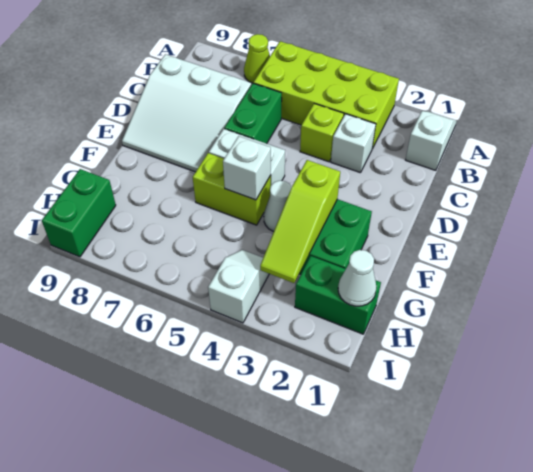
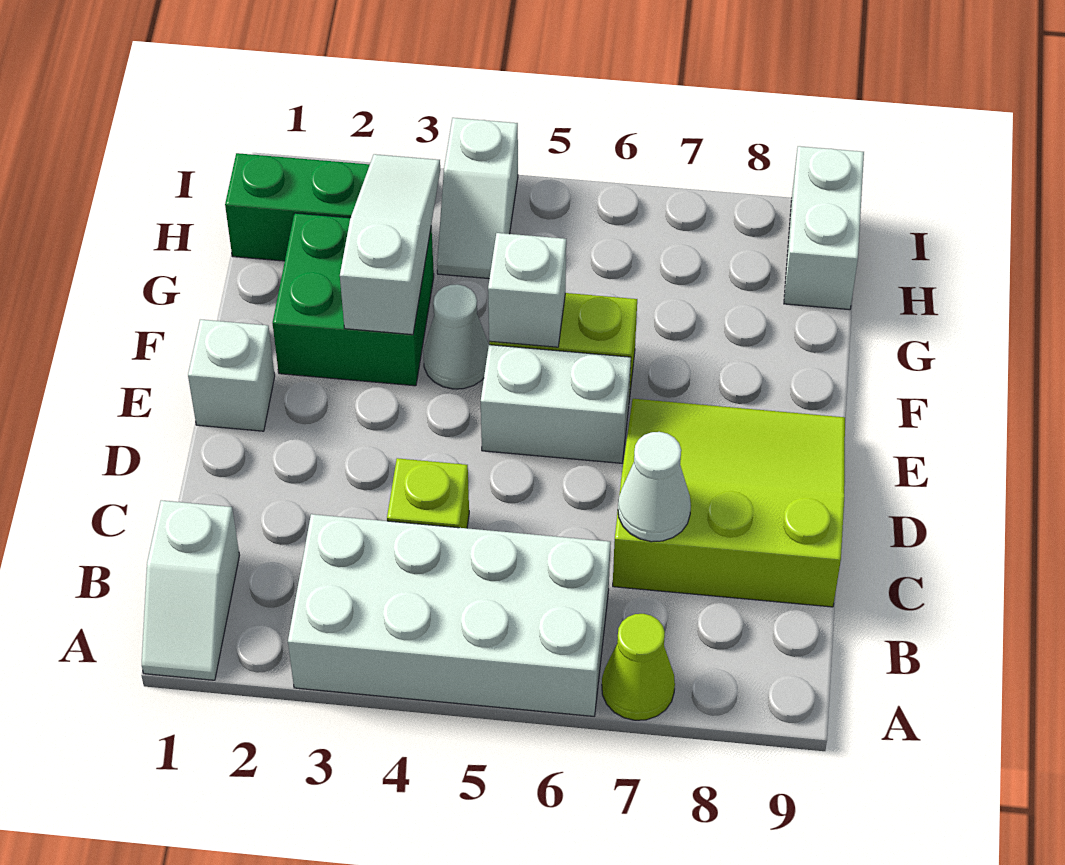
lime 2x4 brick [254,41,399,149] -> white 2x4 brick [288,514,611,716]
white 1x1 brick [331,114,376,173] -> white 1x1 brick moved to [188,319,275,431]
green 1x2 brick [224,83,282,144] -> none
white 3x3 slope [122,54,251,172] -> lime 3x3 slope [613,399,845,607]
lime 1x3 slope [260,160,340,283] -> white 1x3 slope [340,154,440,335]
white 1x1 cone [338,250,377,306] -> white 1x1 cone moved to [618,432,691,542]
green 1x2 brick [42,169,116,257] -> white 1x2 brick [784,146,864,310]

